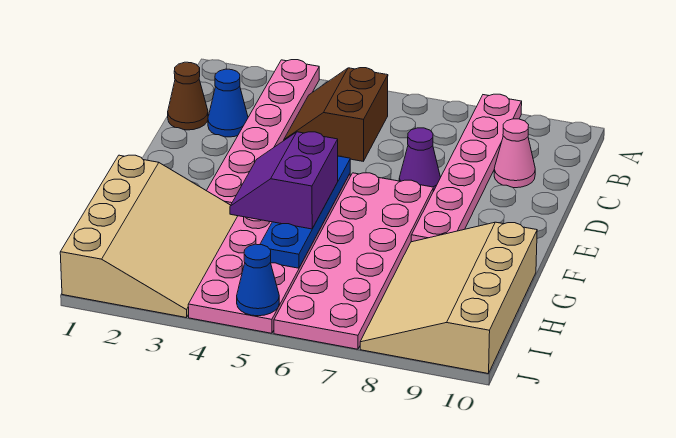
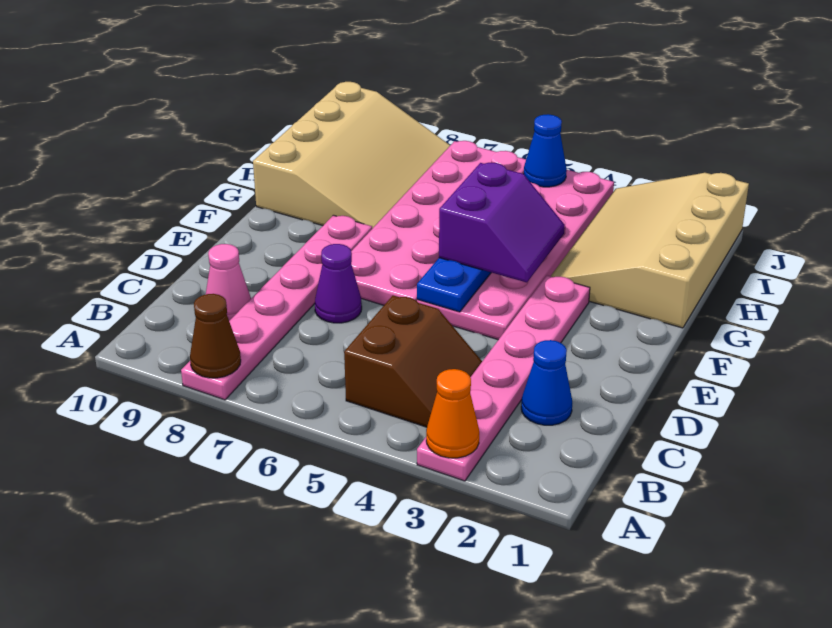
none -> orange 1x1 cone [426,369,479,458]
brown 1x1 cone [168,62,208,130] -> brown 1x1 cone moved to [190,294,241,378]

